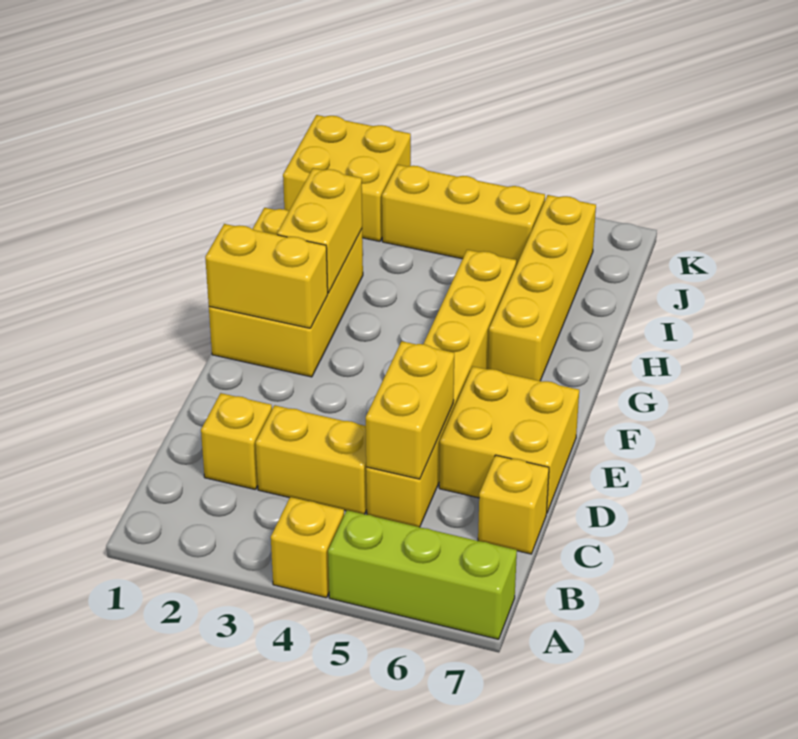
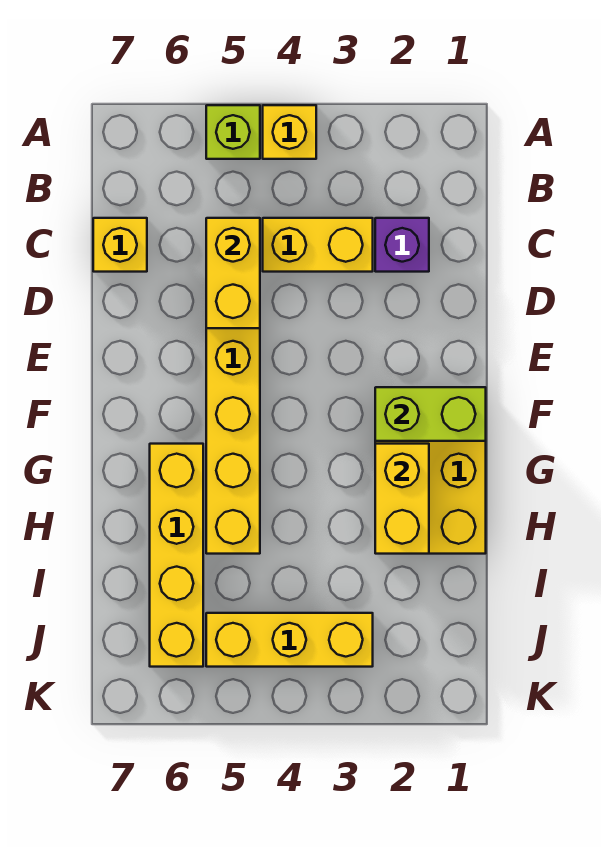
lime 1x3 brick [328,510,517,639] -> lime 1x1 brick [206,105,260,159]
yellow 1x1 brick [201,393,272,489] -> purple 1x1 brick [375,218,429,272]
yellow 2x2 brick [439,366,579,512] -> none
yellow 1x2 brick [205,224,328,328] -> lime 1x2 brick [375,387,486,441]
yellow 2x2 brick [283,115,411,241] -> none

